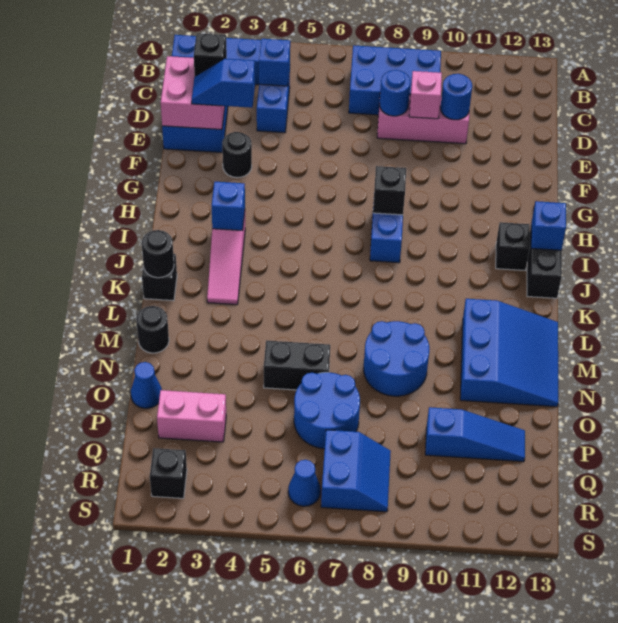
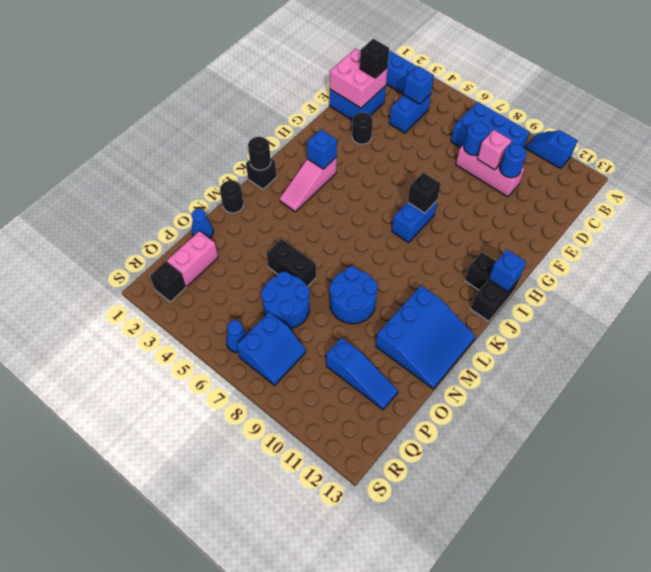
blue 1x2 slope [192,59,255,108] -> blue 1x2 slope moved to [526,130,578,169]
pink 1x2 brick [157,390,226,442] -> pink 1x2 brick turned to [167,231,218,286]

